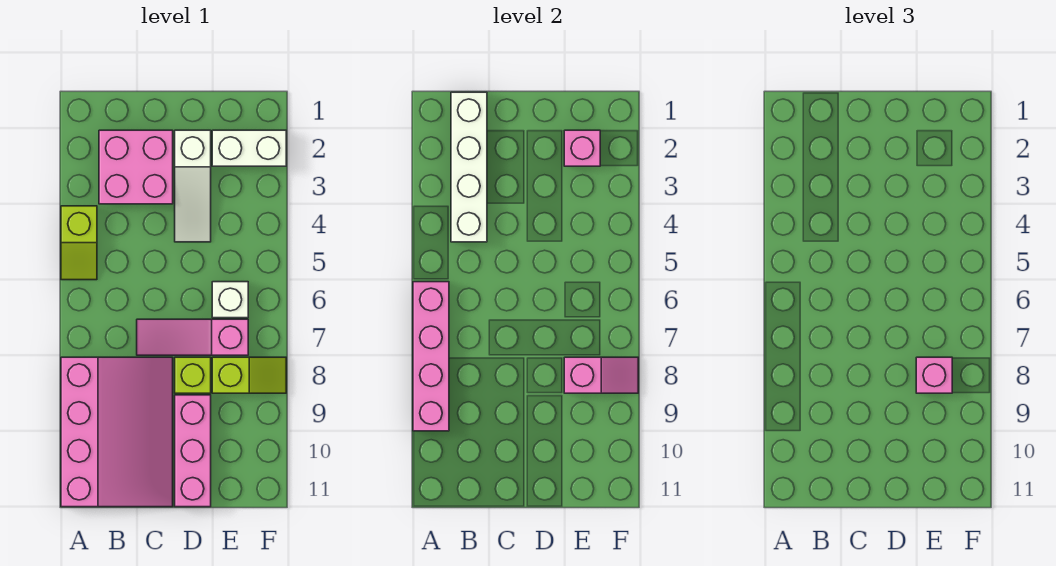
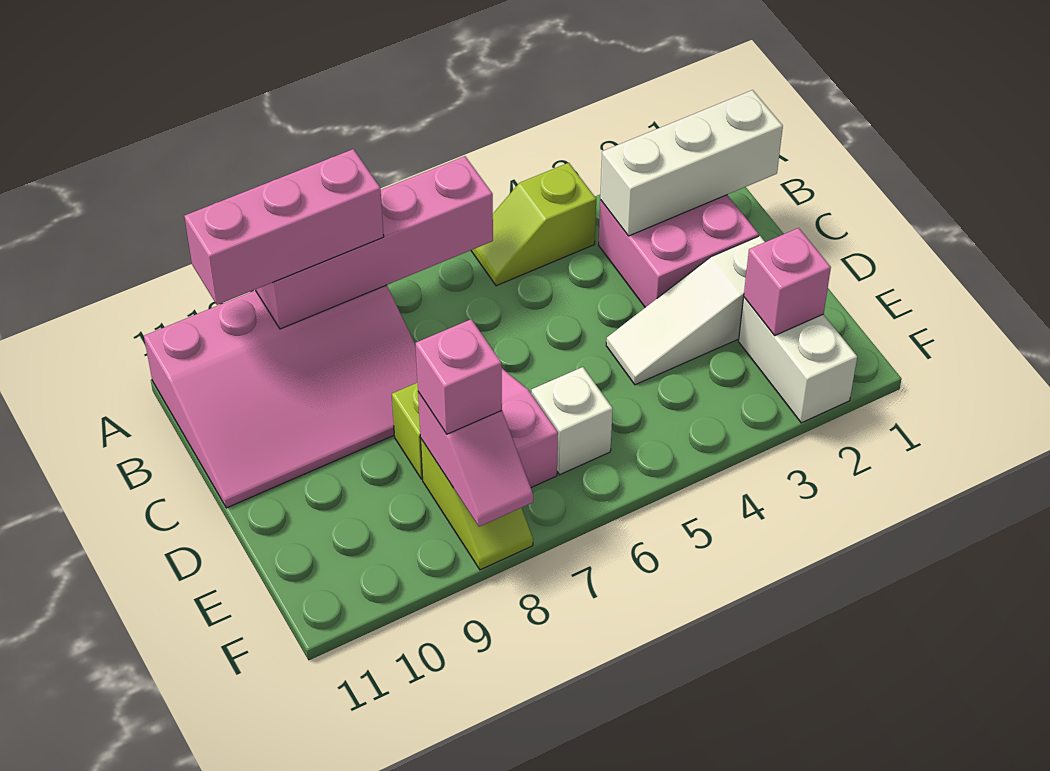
white 1x4 brick [451,92,487,242] -> white 1x3 brick [600,90,783,236]
pink 1x3 brick [175,395,211,507] -> pink 1x3 brick moved to [184,149,384,305]

